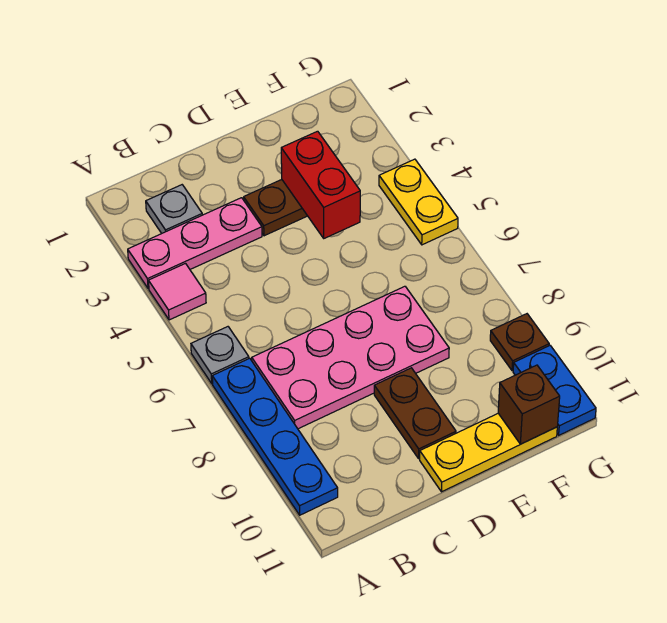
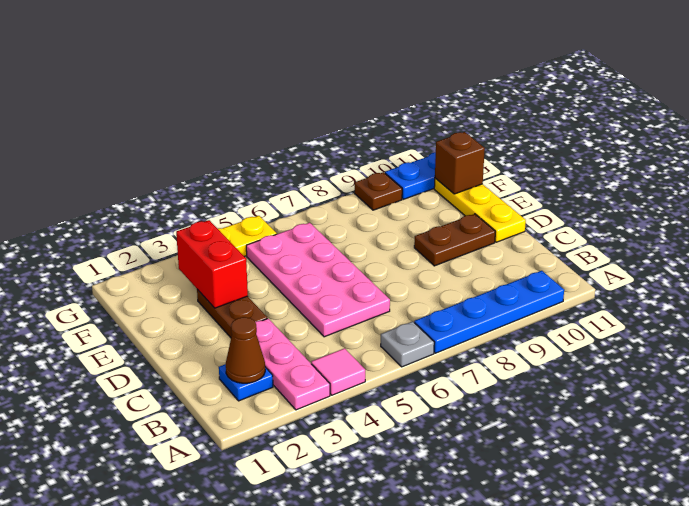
grey 1x1 plate [146,185,202,233] -> blue 1x1 plate [219,364,273,401]
none -> brown 1x1 cone [226,317,265,383]
pink 2x4 plate [252,286,449,429] -> pink 2x4 plate moved to [246,223,390,337]
red 1x2 brick [281,131,360,238] -> red 1x2 brick turned to [176,220,248,308]

